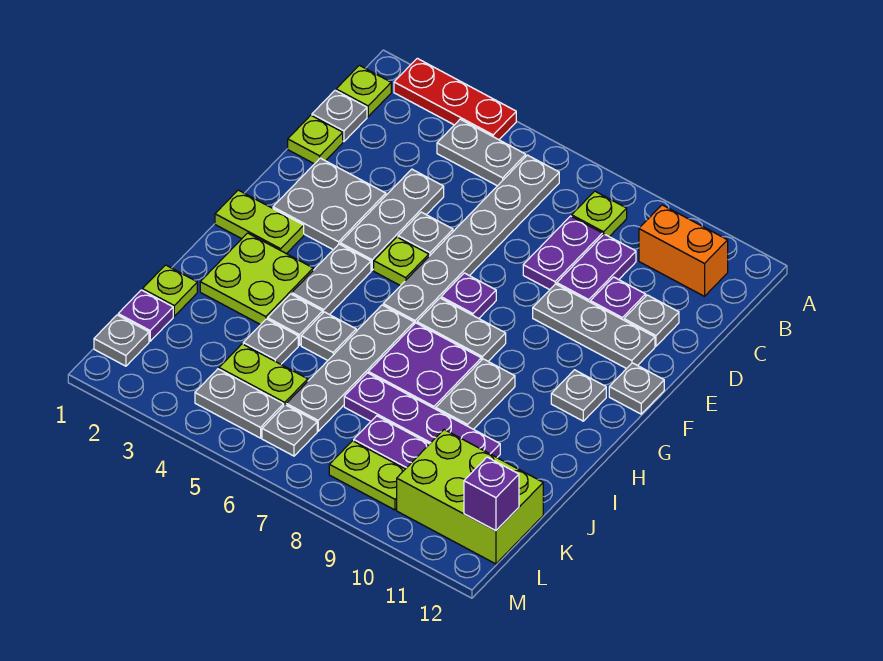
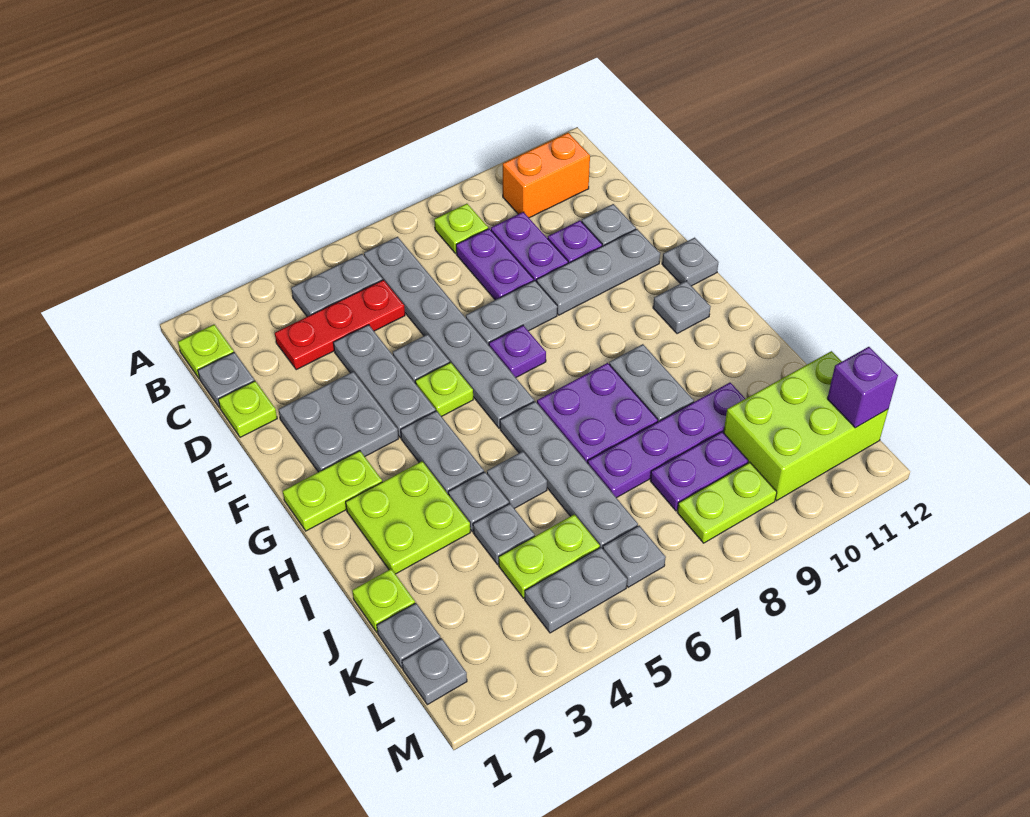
red 1x3 plate [394,58,516,140] -> red 1x3 plate moved to [275,280,405,370]
grey 1x2 plate [417,298,506,361] -> grey 1x2 plate moved to [466,280,557,345]
purple 1x1 plate [118,290,173,341] -> grey 1x1 plate [377,603,441,668]

